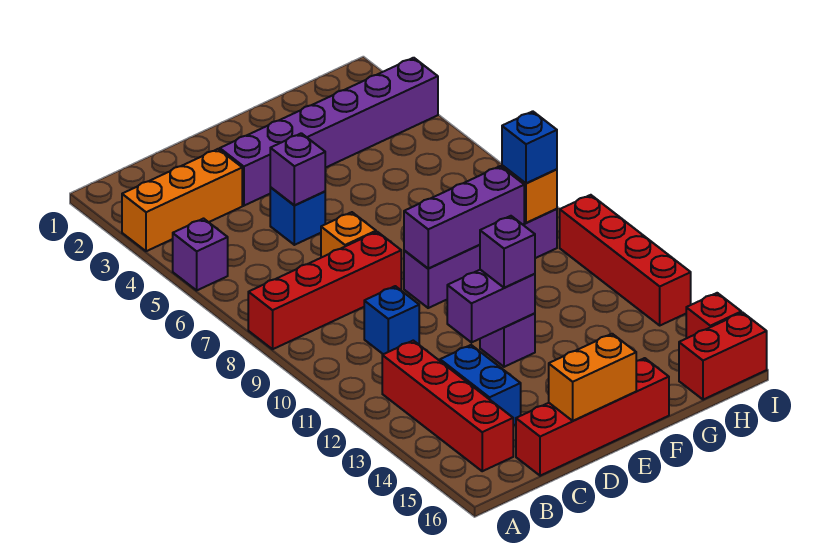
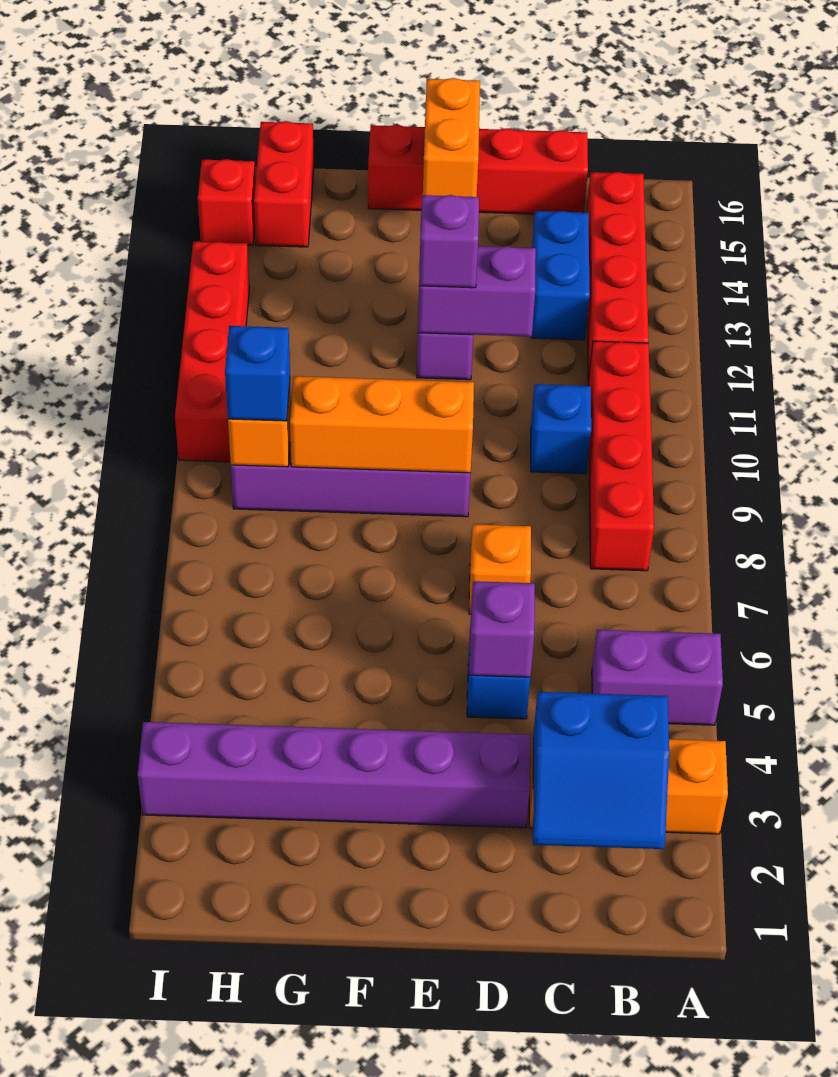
purple 1x1 brick [173,219,228,290] -> purple 1x2 brick [592,630,723,725]
red 1x4 brick [248,232,401,349] -> red 1x4 brick turned to [588,341,654,571]
none -> blue 2x2 slope [533,692,669,849]
orange 1x2 brick [549,334,636,421] -> orange 1x2 brick turned to [423,78,480,197]
purple 1x3 brick [404,166,524,269] -> orange 1x3 brick [290,376,474,473]
red 1x2 brick [679,313,767,400] -> red 1x2 brick turned to [254,121,314,247]

